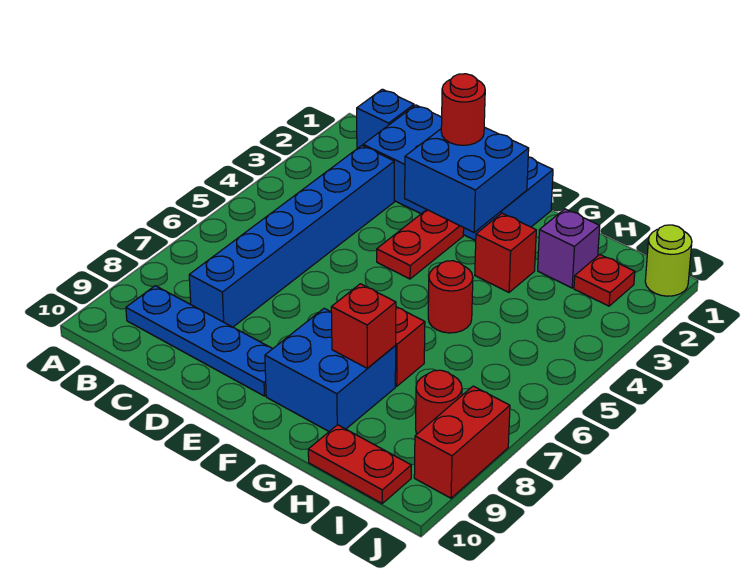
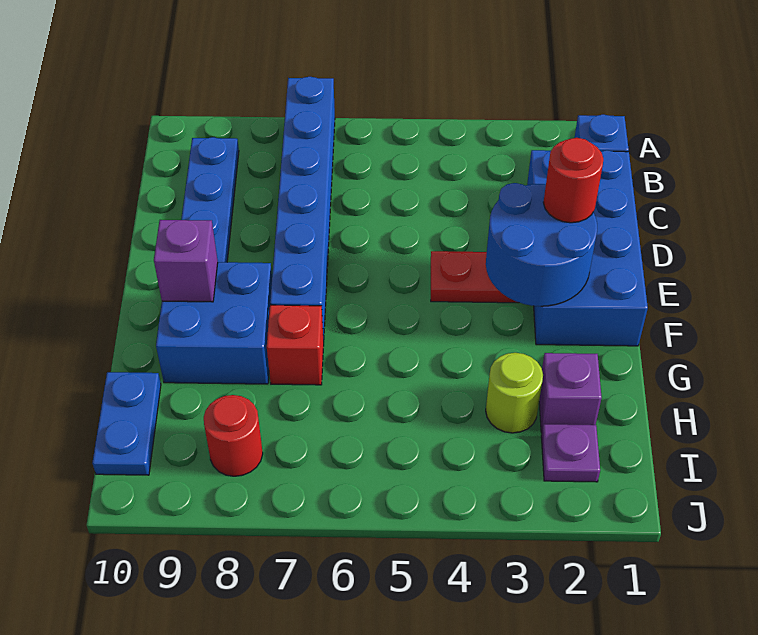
blue 1x6 brick [189,146,394,327] -> blue 1x6 brick turned to [270,77,335,341]
blue 2x2 brick [405,127,529,232] -> blue 2x2 round brick [486,183,597,306]
none -> purple 1x1 brick [154,220,218,302]
red 1x1 brick [475,213,536,292] -> none
red 1x1 round brick [428,261,473,333] -> none
red 1x1 brick [331,284,396,368] -> none
red 1x2 plate [308,425,411,503] -> blue 1x2 plate [92,372,161,475]
red 1x1 plate [574,255,635,306] -> purple 1x1 plate [541,424,600,482]
lime 1x1 round brick [645,225,692,296] -> lime 1x1 round brick moved to [486,353,543,433]
red 1x2 brick [414,386,510,498] -> none

